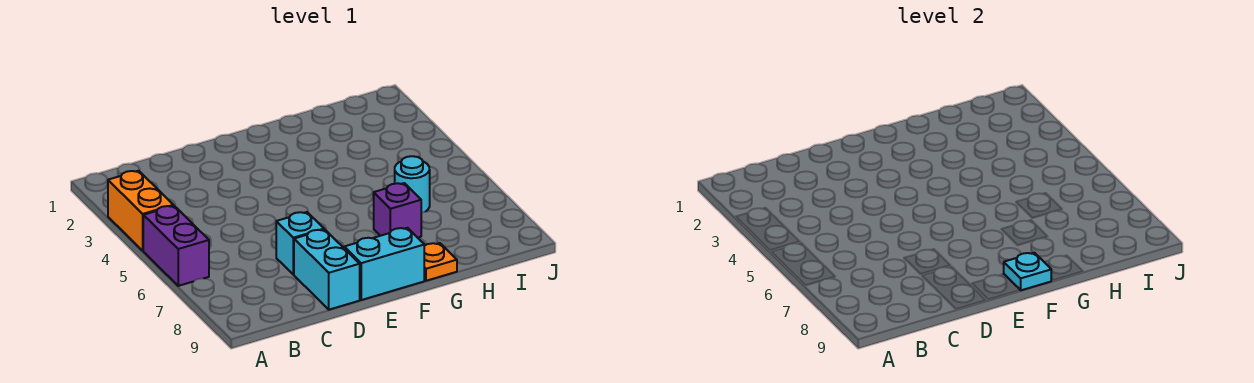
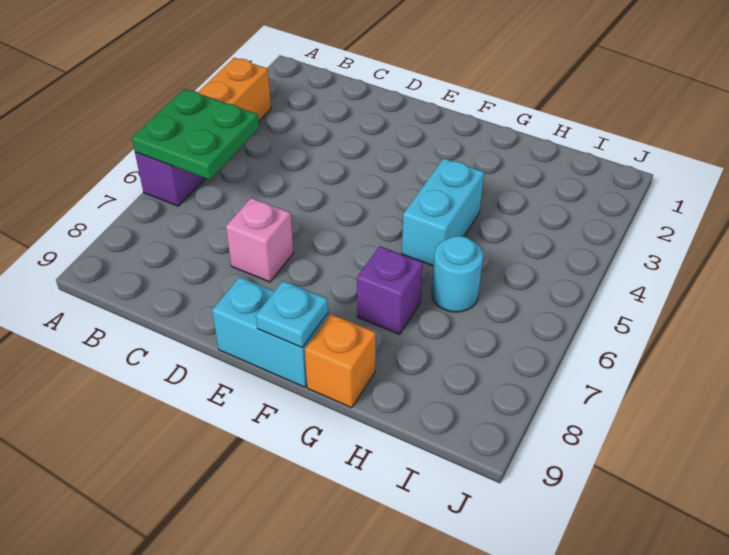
none -> green 2x2 plate [132,89,259,180]
cyan 1x1 brick [276,212,324,275] -> pink 1x1 brick [226,198,294,282]
cyan 1x2 brick [294,230,360,310] -> cyan 1x2 brick moved to [402,158,484,266]
orange 1x1 plate [424,243,457,281] -> orange 1x1 brick [305,314,376,408]

